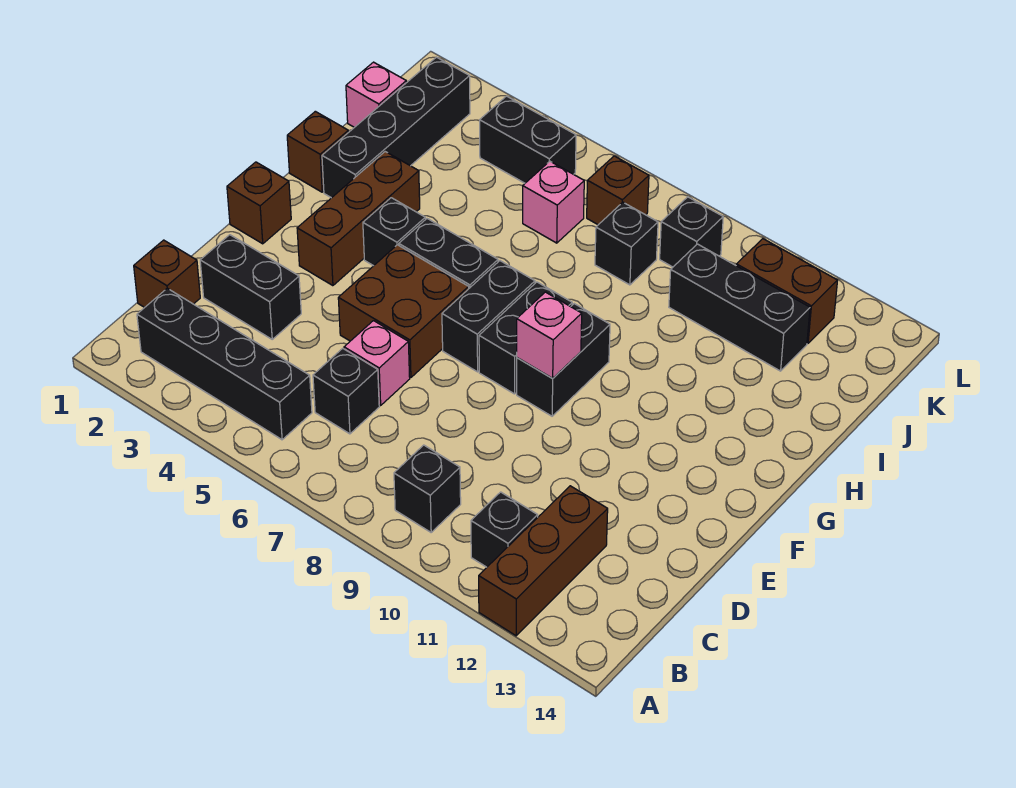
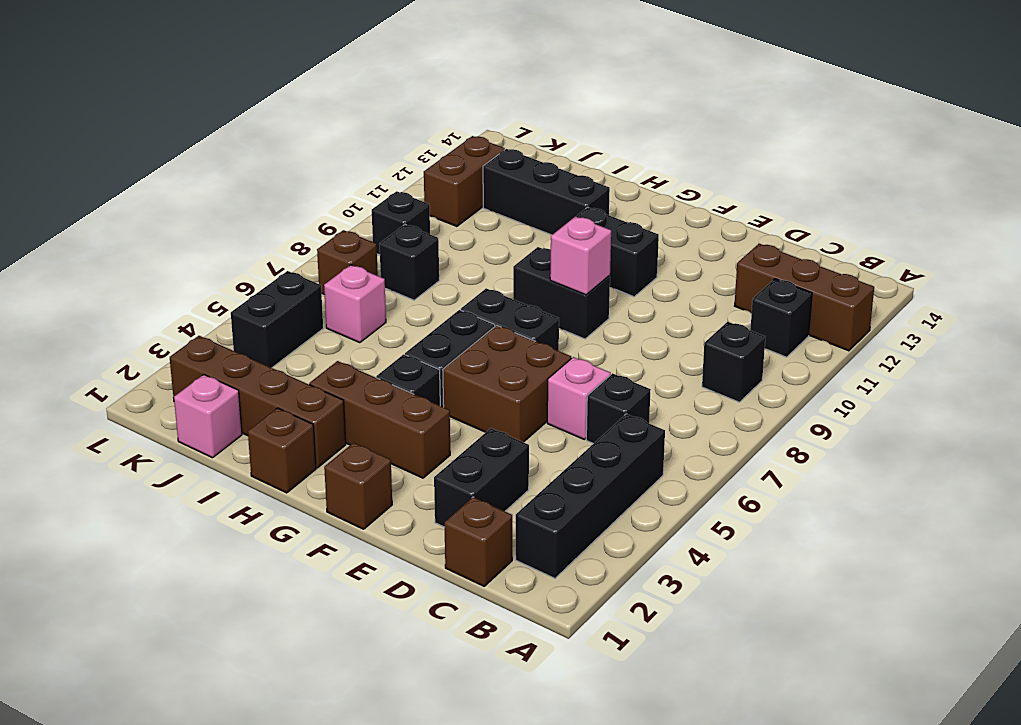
black 1x2 brick [479,282,572,394] -> black 1x2 brick moved to [576,207,659,297]
black 1x4 brick [322,57,470,198] -> brown 1x4 brick [170,336,346,468]
black 1x3 brick [669,244,810,371] -> black 1x3 brick turned to [483,149,610,235]

